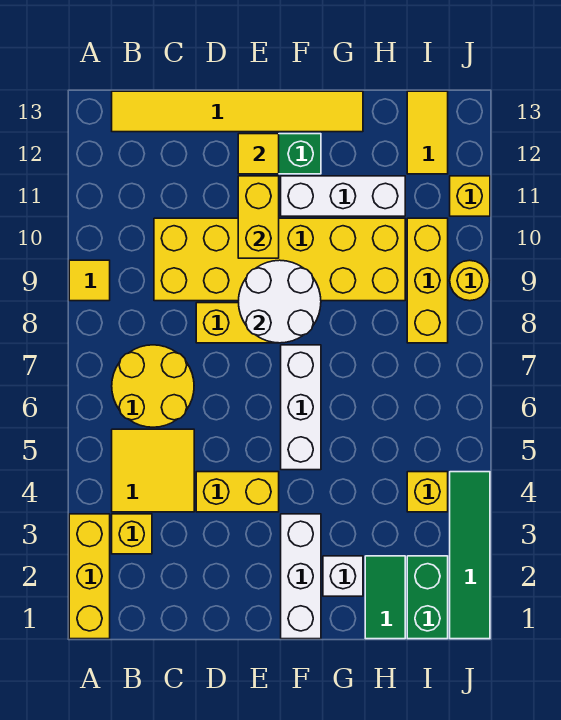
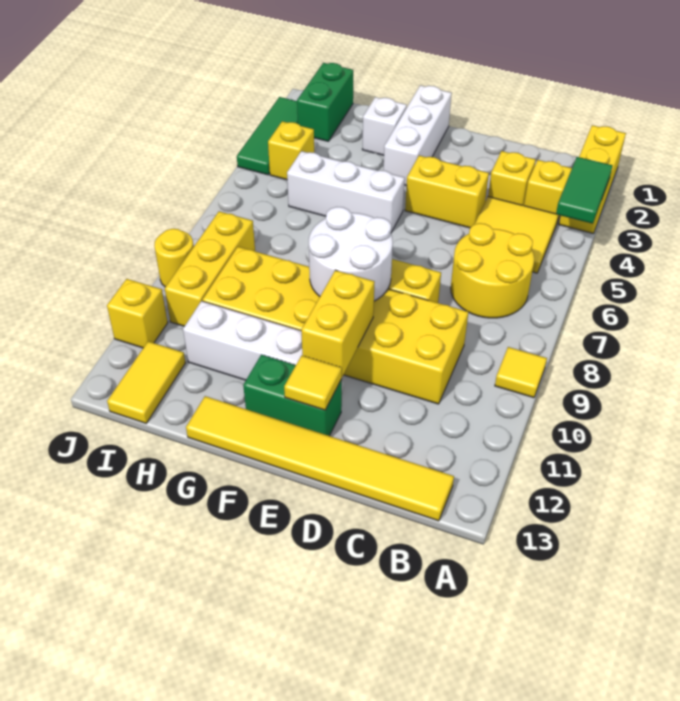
none -> yellow 1x1 brick [488,151,536,206]
white 1x3 brick [281,345,321,470] -> white 1x3 brick turned to [287,151,405,232]
green 1x2 tile [365,556,405,639] -> green 1x2 tile moved to [556,157,612,224]
green 1x4 tile [450,472,490,639] -> green 1x3 tile [237,97,298,175]

